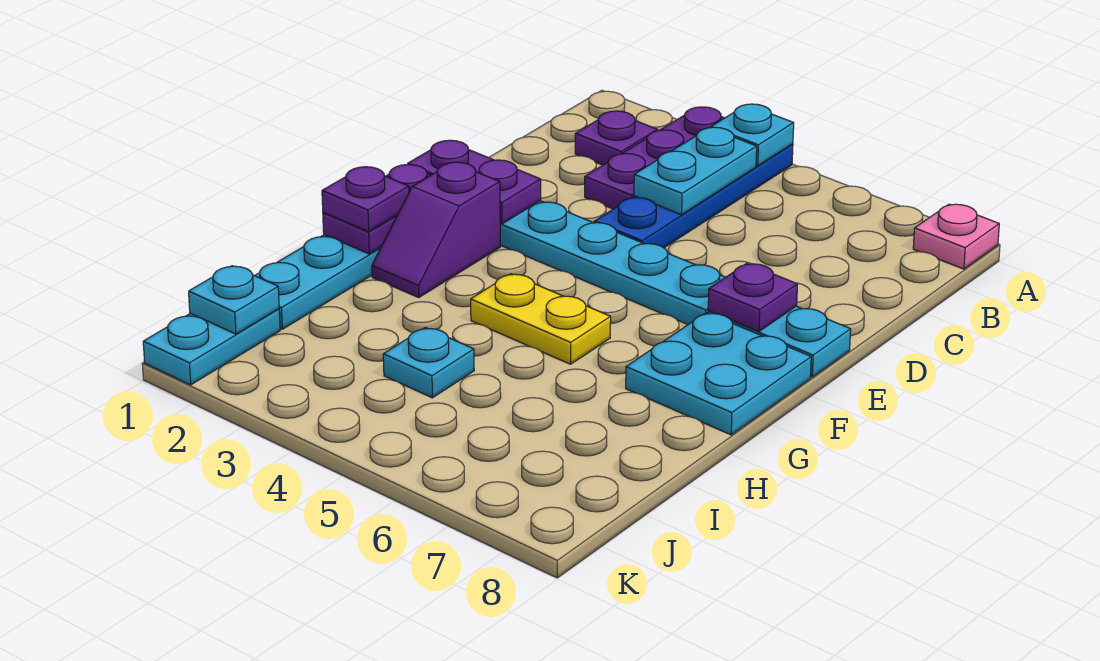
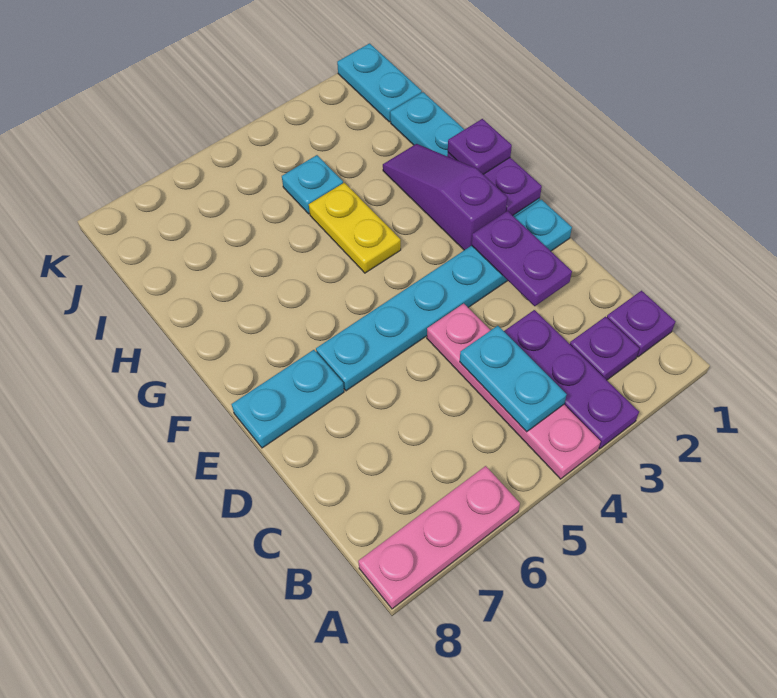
blue 1x4 plate [594,144,793,248] -> pink 1x4 plate [427,303,601,479]
cyan 1x1 plate [711,104,794,166] -> none
pink 1x1 plate [913,204,999,269] -> pink 1x3 plate [358,466,520,609]
purple 1x2 plate [408,140,541,224] -> purple 1x2 plate turned to [472,211,572,306]
purple 1x1 plate [708,263,798,332] -> purple 1x1 plate moved to [607,291,676,357]
purple 1x2 slope [372,162,500,297] -> purple 1x3 slope [383,144,507,250]
cyan 2x2 plate [626,313,811,435] -> none
yellow 1x2 plate [471,274,611,364] -> yellow 1x2 plate turned to [309,183,401,273]
cyan 1x1 plate [189,266,279,334] -> none

